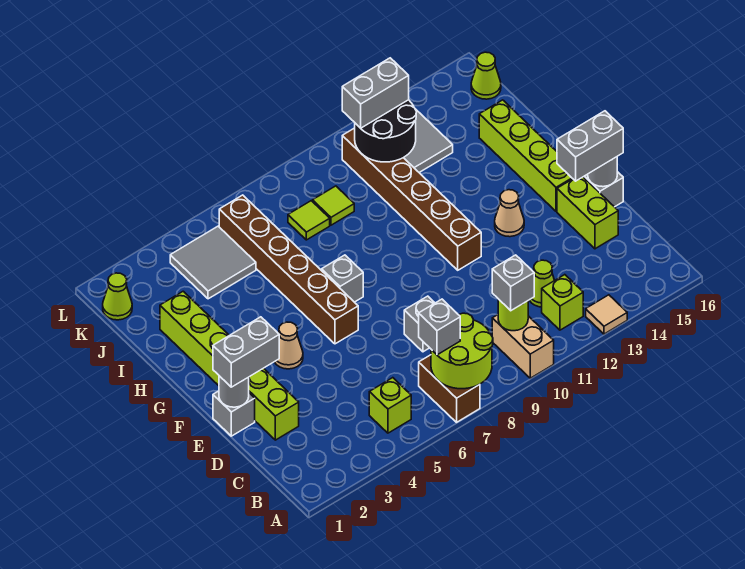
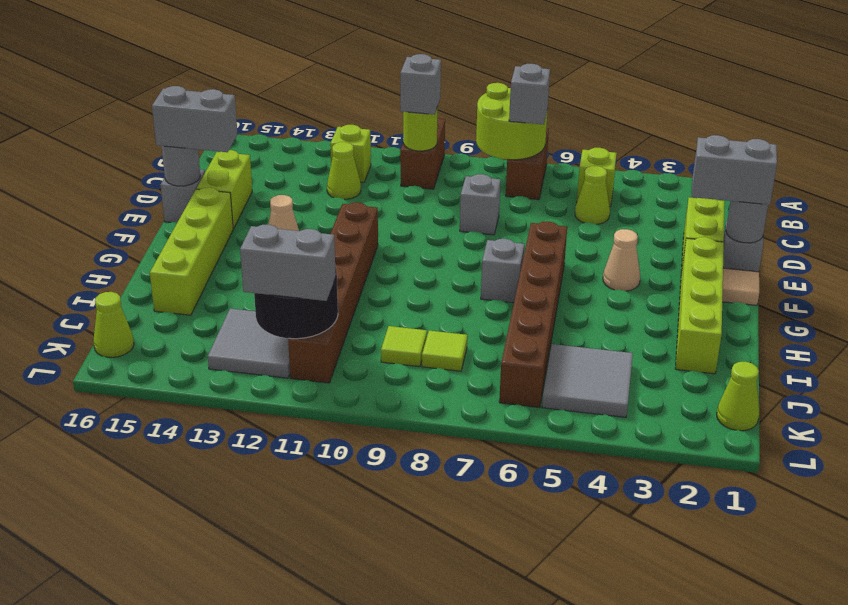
tan 1x2 brick [492,315,554,378] -> brown 1x2 brick [400,118,445,189]
tan 1x1 tile [586,295,627,334] -> tan 1x1 tile moved to [722,268,759,305]
none -> lime 1x1 cone [575,166,610,224]

